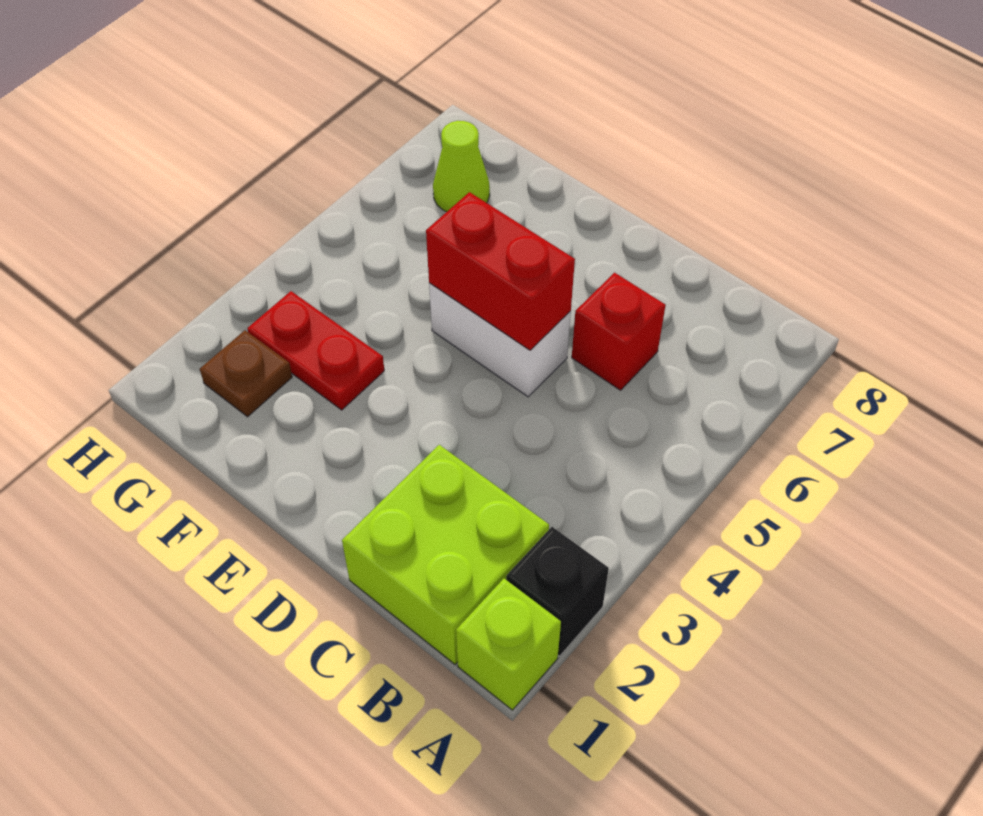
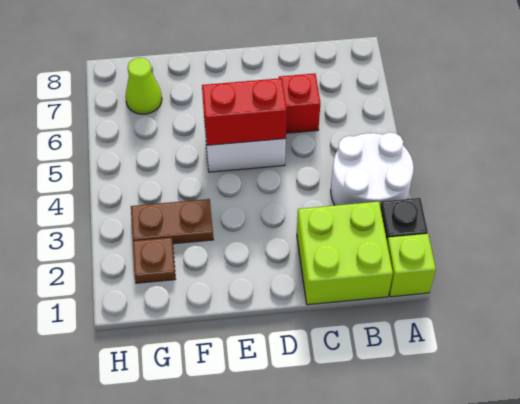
none -> white 2x2 round brick [331,132,414,205]
red 1x2 plate [247,291,384,410] -> brown 1x2 plate [131,199,213,244]

